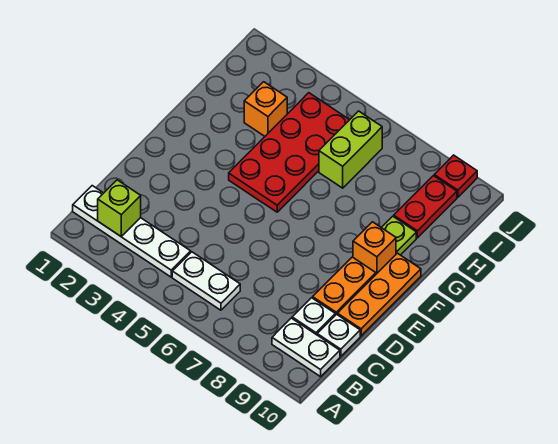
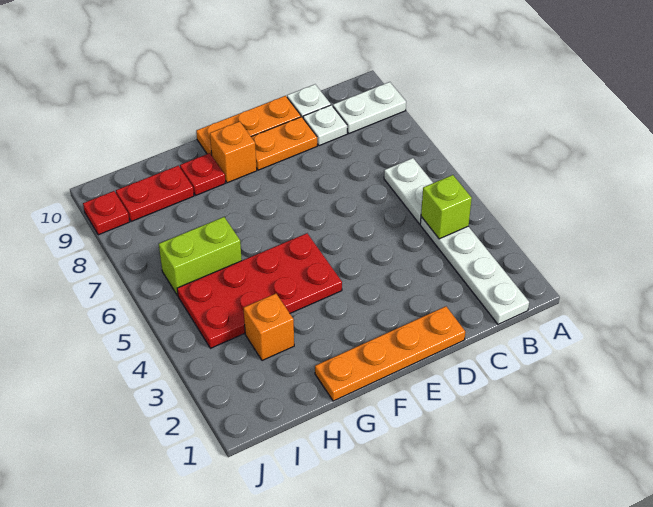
lime 1x1 brick [98,180,141,236] -> lime 1x1 brick moved to [421,175,472,239]
white 1x2 plate [272,318,340,377] -> white 1x2 plate turned to [333,82,406,133]
none -> orange 1x4 plate [315,306,465,401]
lime 1x1 plate [381,216,416,255] -> red 1x1 plate [180,153,225,195]

